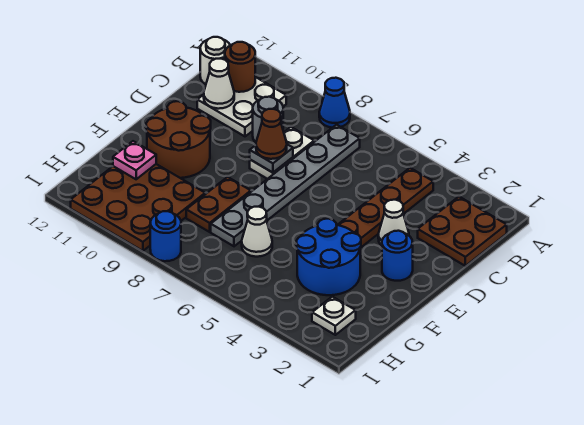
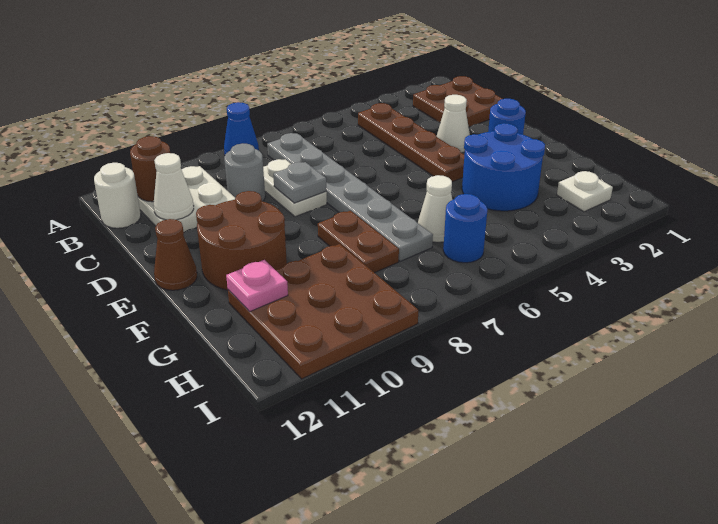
brown 1x1 cone [256,109,287,159] -> brown 1x1 cone moved to [154,219,197,290]
blue 1x1 round brick [150,211,181,261] -> blue 1x1 round brick moved to [443,194,487,263]

